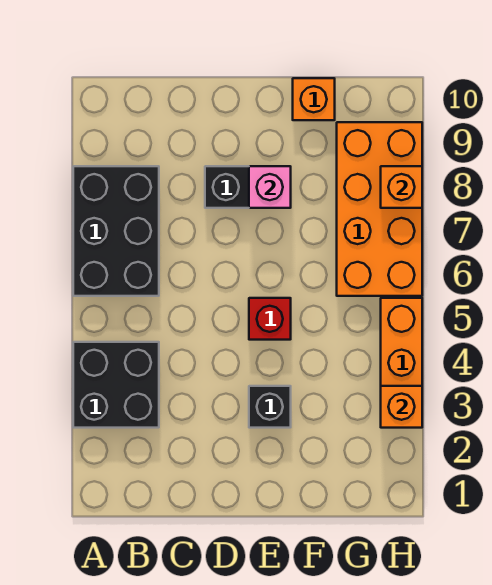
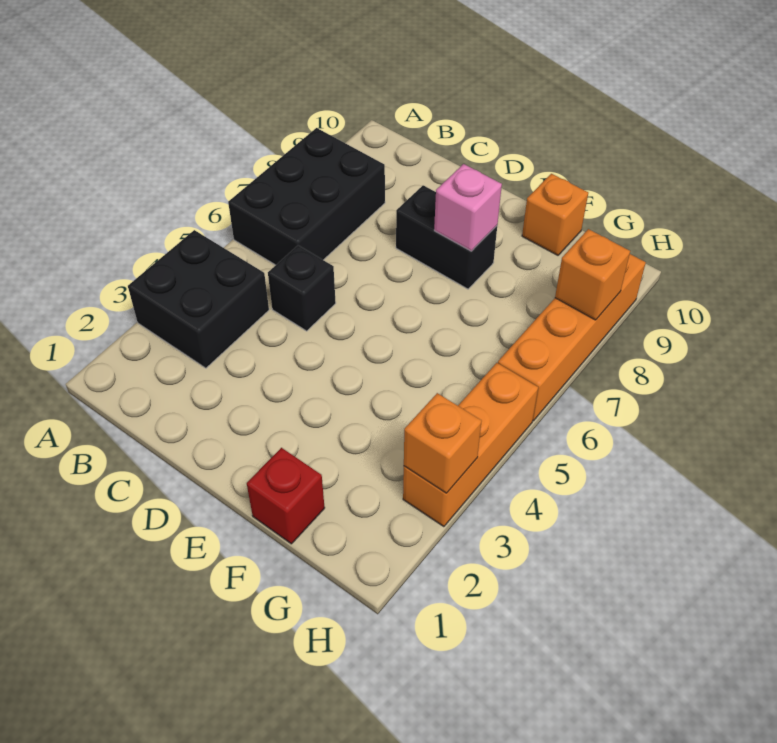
black 1x1 brick [249,386,291,428] -> black 1x1 brick moved to [268,245,336,331]
red 1x1 brick [249,298,291,340] -> red 1x1 brick moved to [247,448,325,544]
orange 2x4 brick [337,122,422,296] -> orange 1x4 brick [498,254,646,421]

